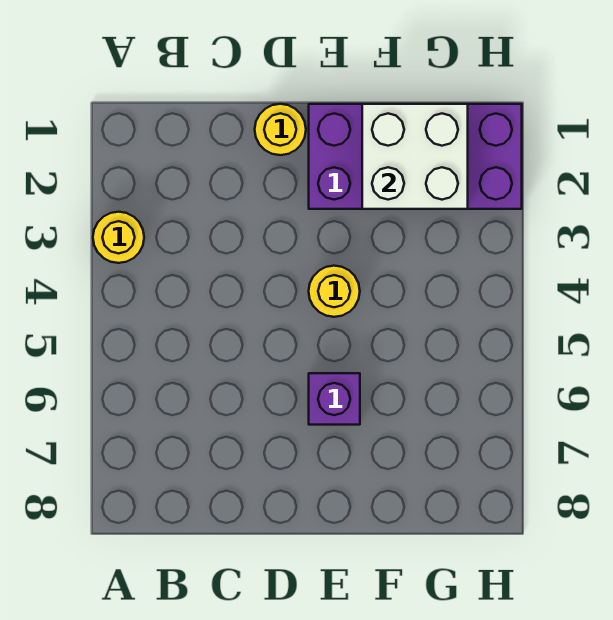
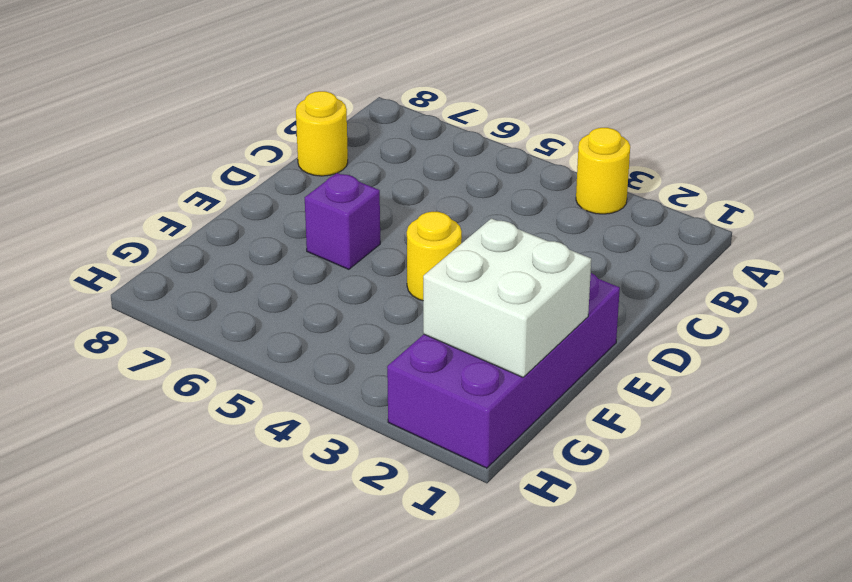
yellow 1x1 round brick [255,104,306,155] -> yellow 1x1 round brick moved to [296,91,348,176]

